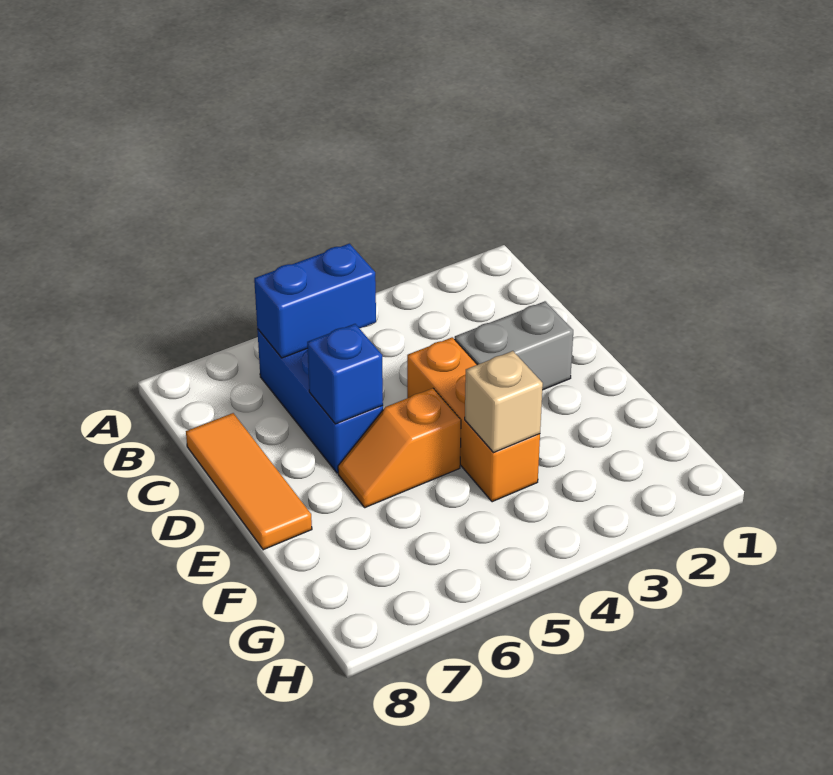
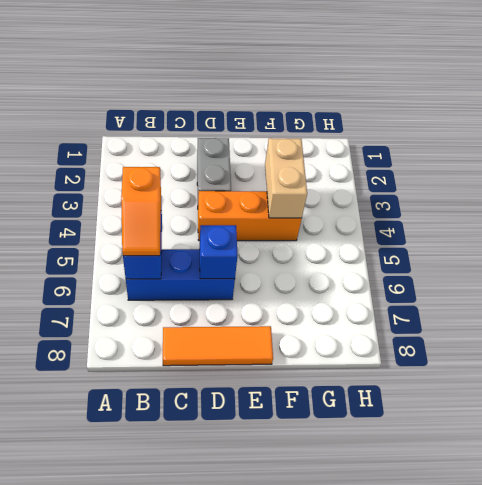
orange 1x2 slope [338,388,461,508] -> orange 1x2 slope moved to [121,167,161,256]
tan 1x1 brick [465,351,543,452] -> tan 1x2 brick [265,138,307,218]

